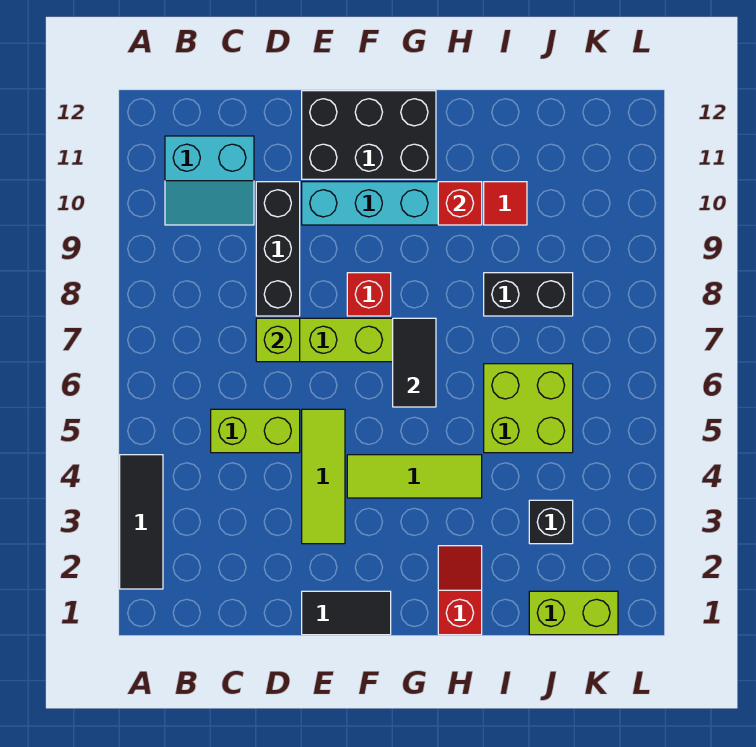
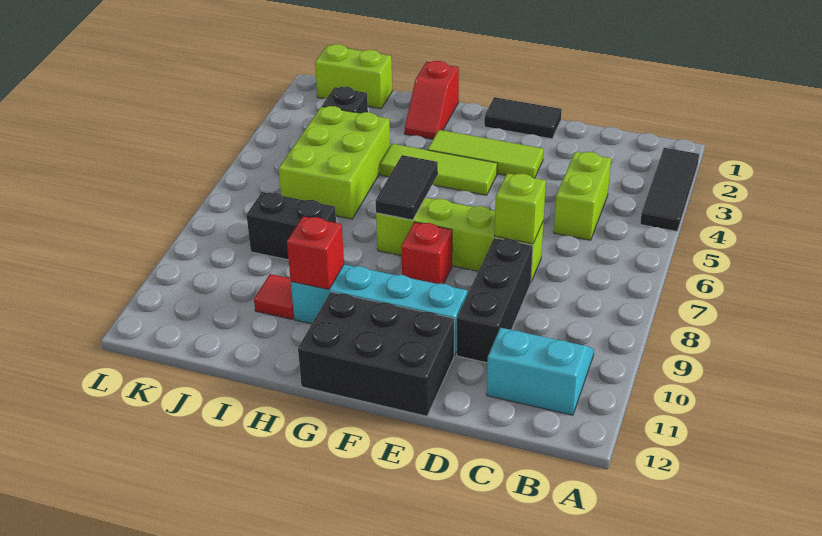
lime 1x2 brick [211,409,300,453] -> lime 1x2 brick turned to [554,152,611,240]
lime 1x3 tile [302,409,345,544] -> lime 1x3 tile turned to [428,130,543,178]
lime 2x2 brick [484,364,573,453] -> lime 2x3 brick [278,106,390,219]

